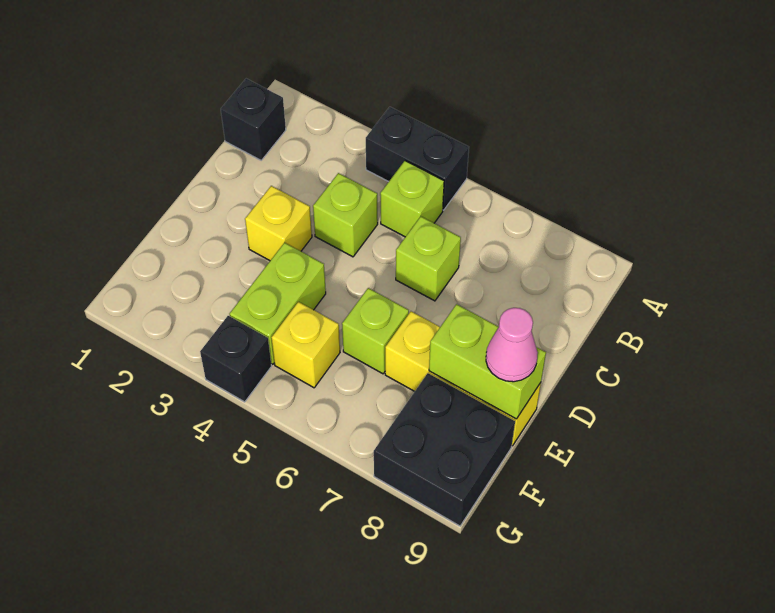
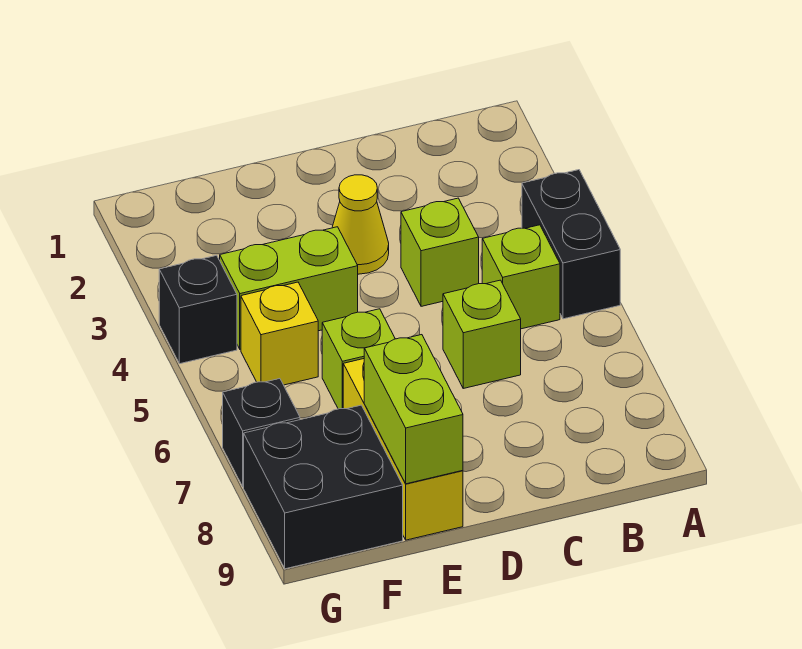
black 1x1 brick [221,79,286,160] -> black 1x1 brick moved to [223,379,300,487]
yellow 1x1 brick [245,186,312,261] -> yellow 1x1 cone [332,175,389,274]
pink 1x1 cone [486,308,538,382] -> none

